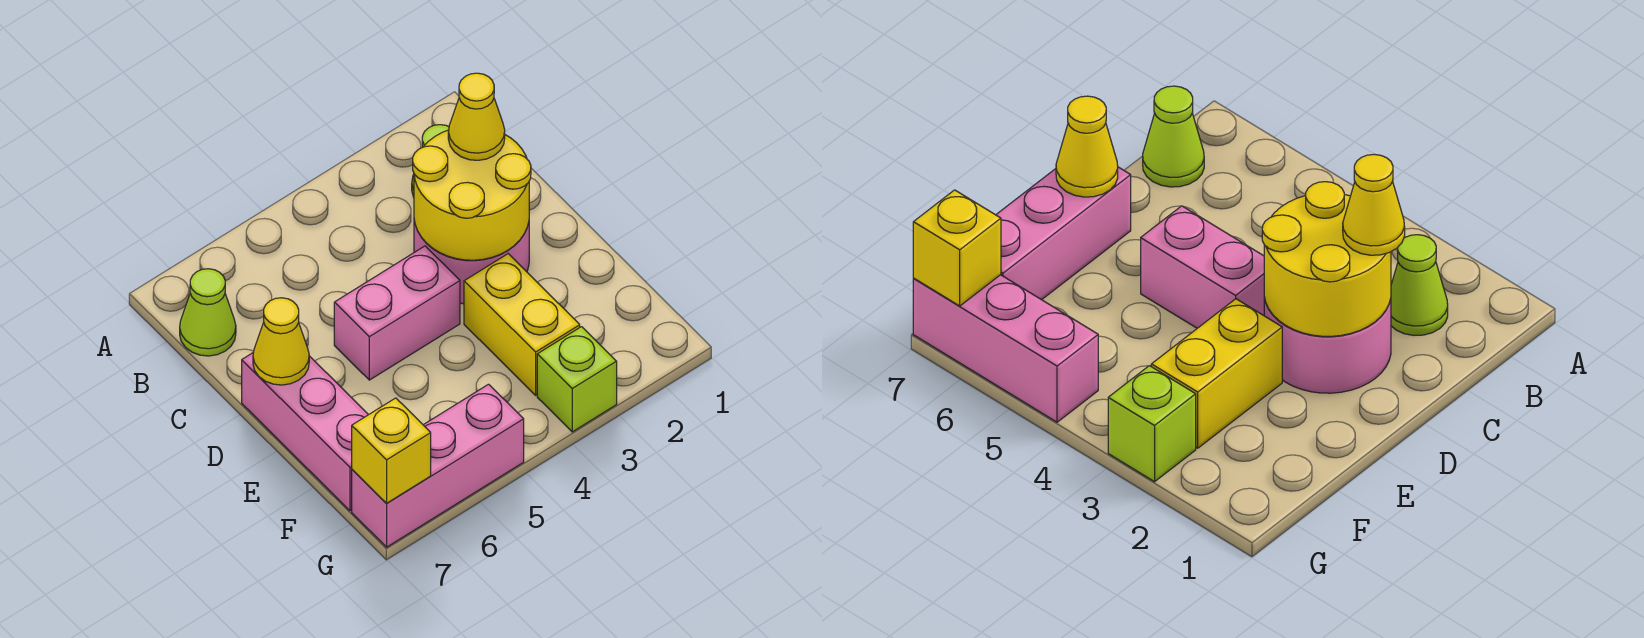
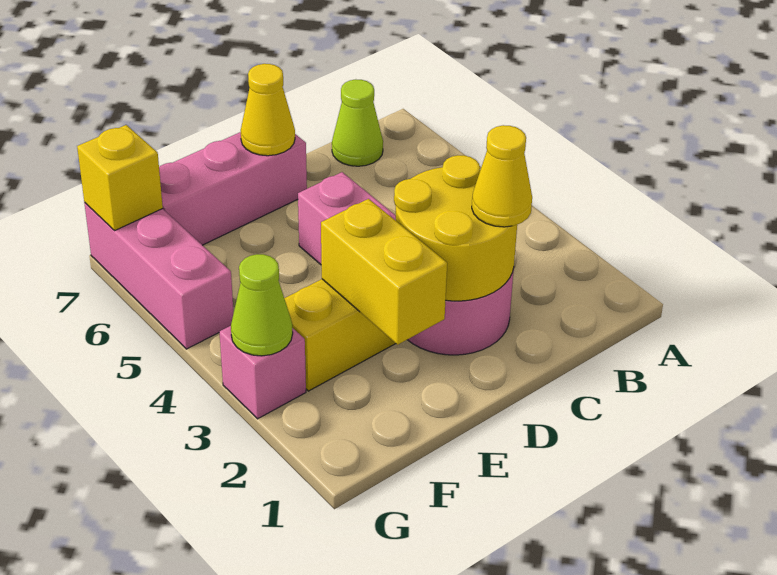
lime 1x1 cone [1391,235,1448,335] -> lime 1x1 cone moved to [231,254,293,356]
none -> yellow 1x2 brick [321,199,447,345]
lime 1x1 brick [537,327,617,432] -> pink 1x1 brick [219,326,306,419]

